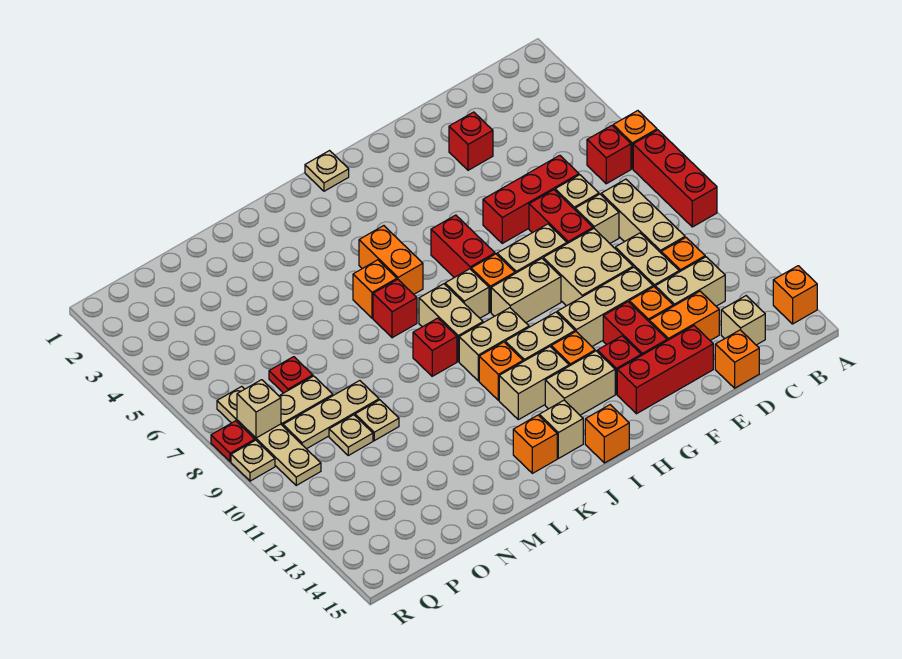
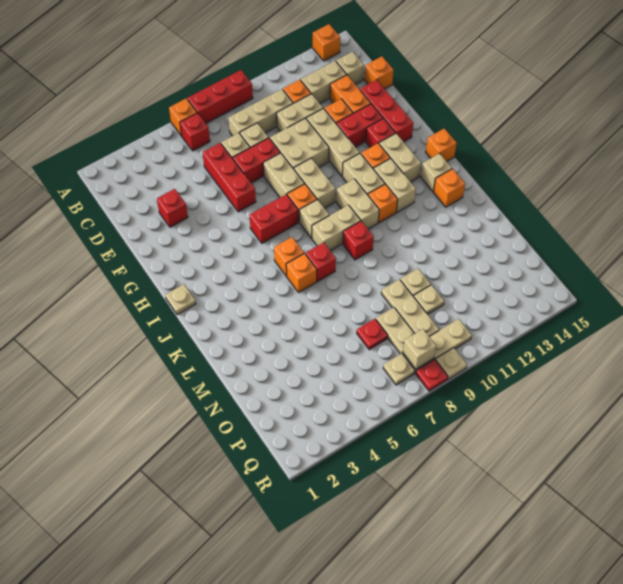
tan 1x2 brick [655,257,725,306] -> tan 1x2 brick turned to [301,61,347,103]
orange 1x2 brick [359,226,423,294] -> orange 1x1 brick [274,237,304,276]

